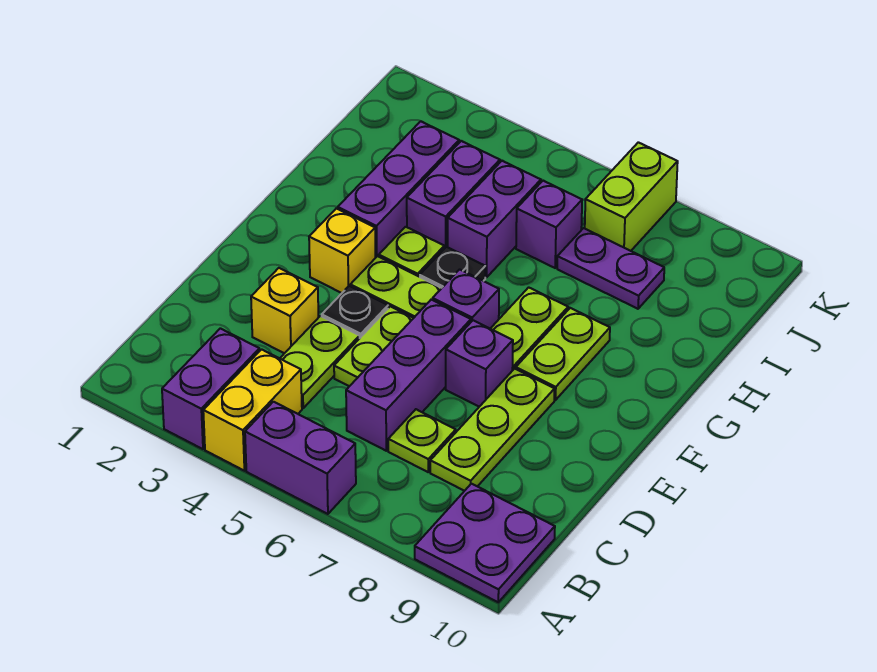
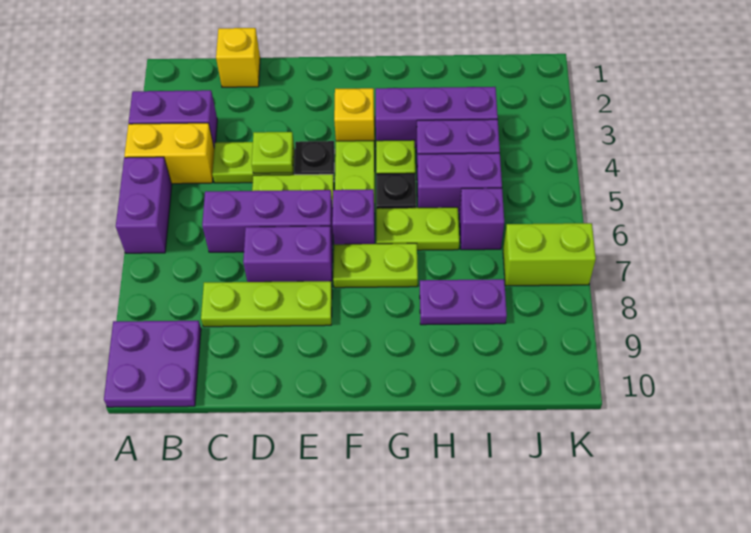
lime 1x1 plate [388,409,456,472] -> lime 1x1 plate moved to [252,132,293,173]
yellow 1x1 brick [251,268,318,353] -> yellow 1x1 brick moved to [216,28,260,87]
purple 1x1 brick [446,320,513,407] -> purple 1x2 brick [243,226,333,284]
lime 1x2 plate [516,308,610,400] -> lime 1x2 plate moved to [376,207,459,250]
purple 1x2 plate [557,228,664,309] -> purple 1x2 plate turned to [420,279,507,325]

